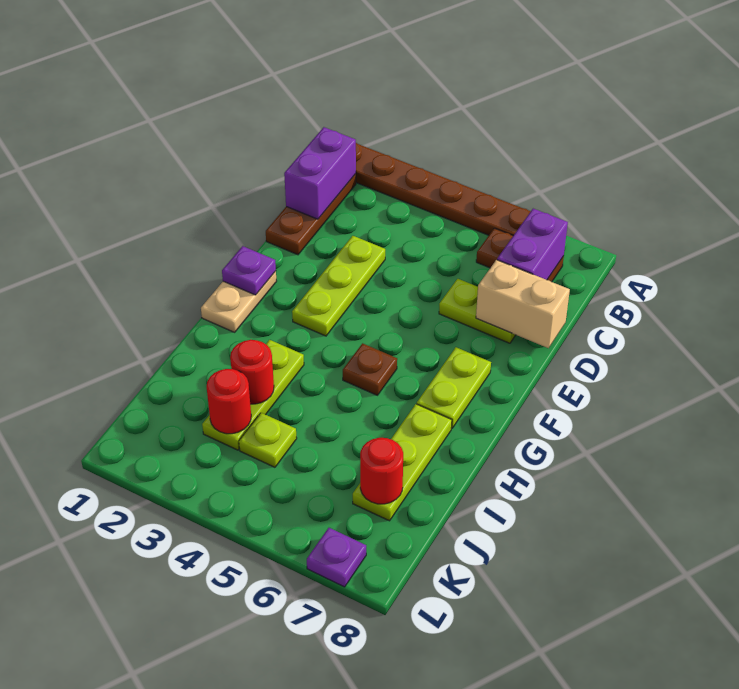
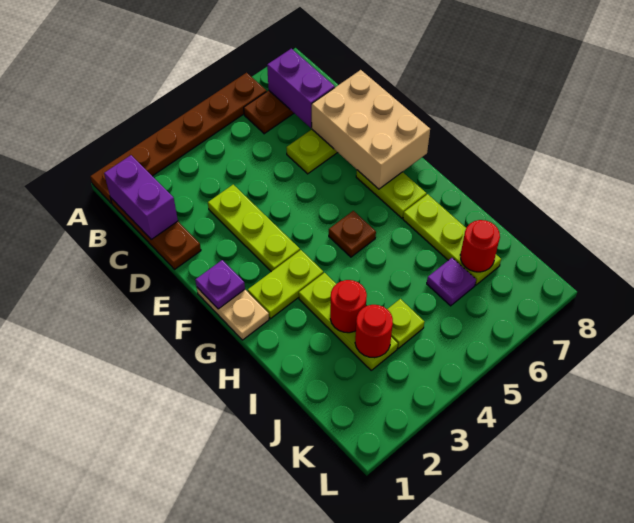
tan 1x2 brick [476,260,570,348] -> tan 2x3 brick [312,70,430,189]
none -> lime 1x2 plate [248,250,323,319]
purple 1x1 plate [307,528,366,587] -> purple 1x1 plate moved to [427,258,476,306]

